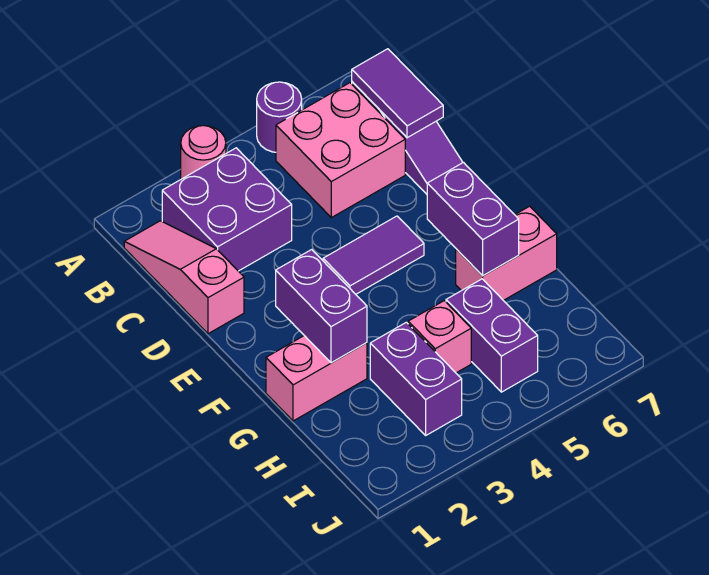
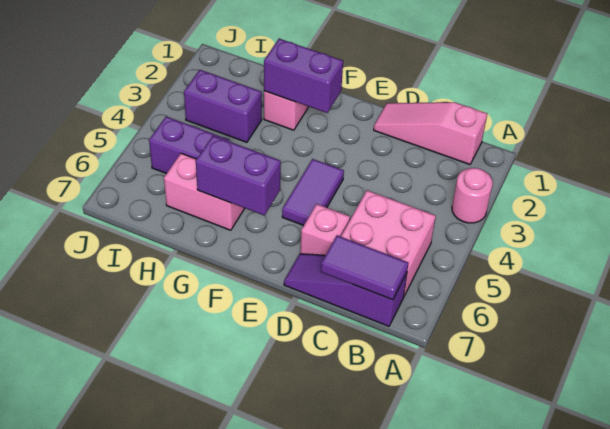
purple 1x1 round brick [257,82,302,152] -> none
pink 1x3 slope [124,221,244,334] -> pink 1x3 slope turned to [374,102,487,164]
purple 2x2 brick [162,148,292,271] -> none
pink 1x2 brick [456,206,557,300] -> pink 1x2 brick turned to [164,153,245,230]
pink 1x1 brick [408,301,471,373] -> pink 1x1 brick moved to [300,204,350,255]

